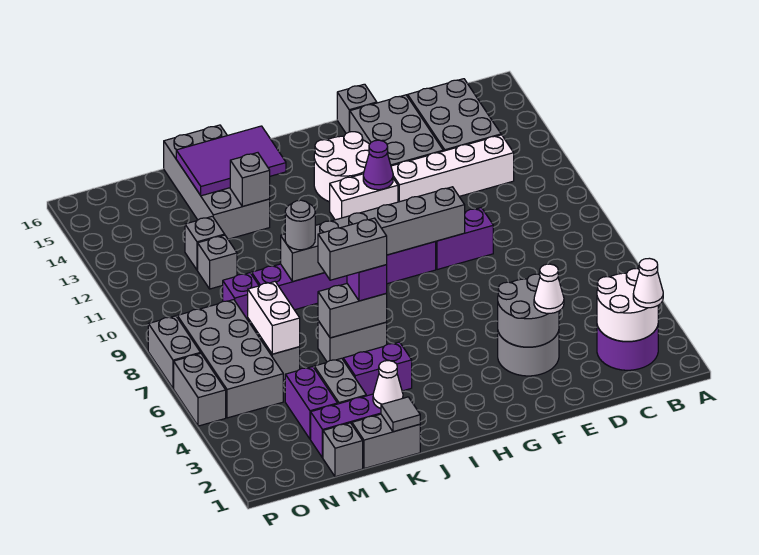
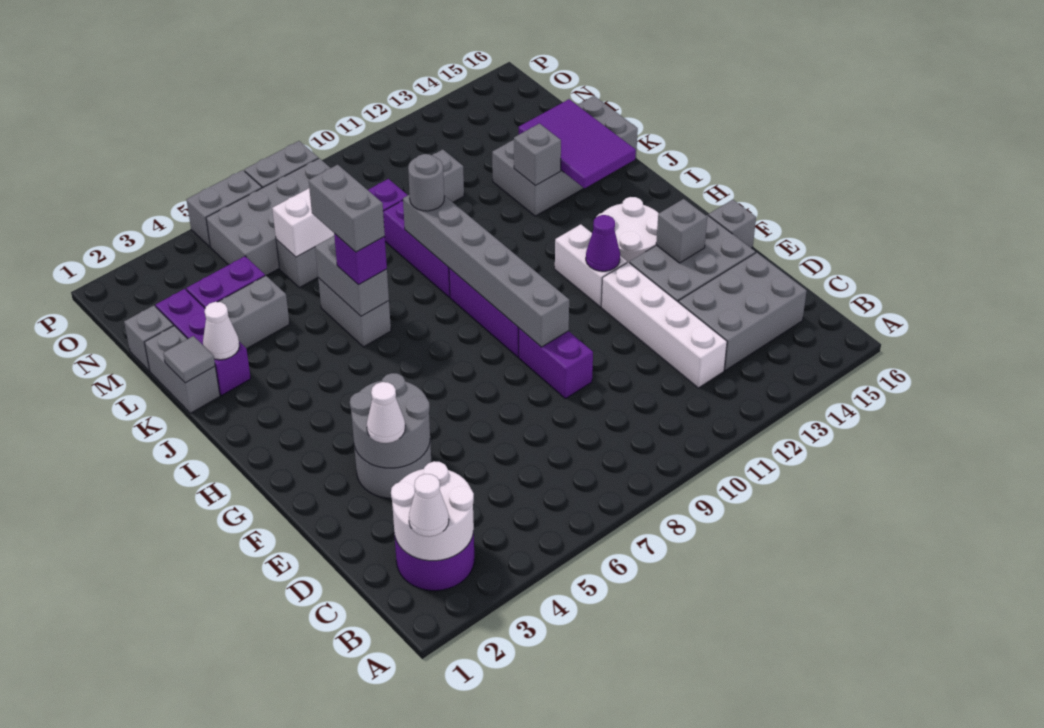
purple 1x2 brick [343,342,412,396] -> none
grey 1x1 brick [185,216,225,270] -> grey 1x1 brick moved to [656,199,707,263]

